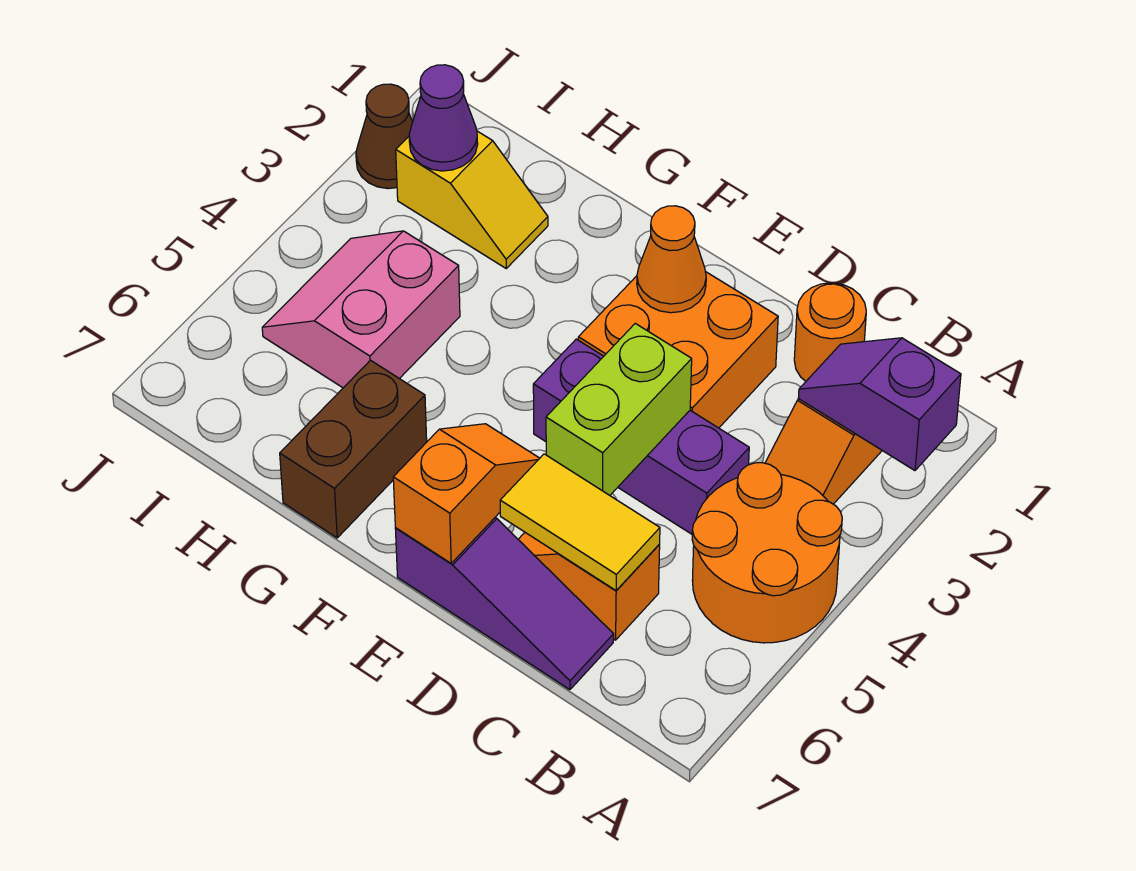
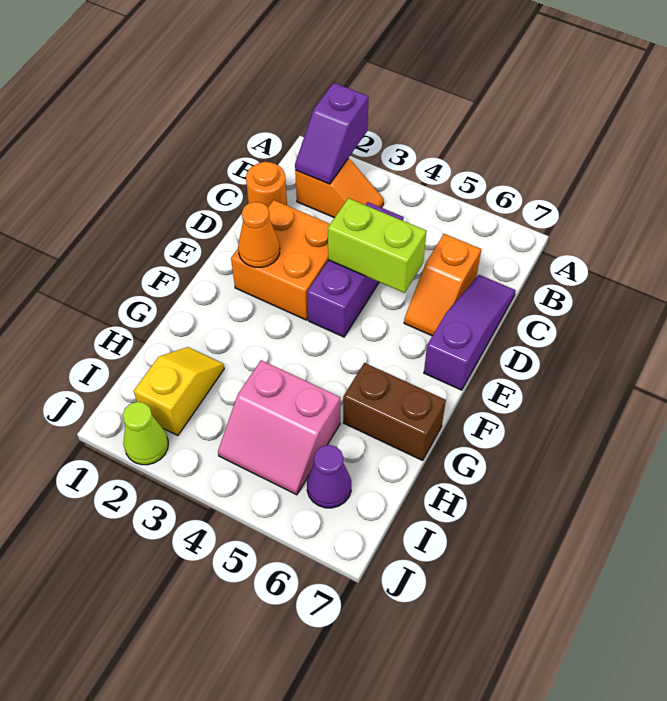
orange 2x2 round brick [692,463,842,643] -> none
yellow 1x2 tile [500,454,660,590] -> none
orange 1x2 slope [393,424,540,563] -> none
purple 1x1 cone [409,65,478,171] -> purple 1x1 cone moved to [307,445,351,508]
brown 1x1 cone [356,84,413,189] -> lime 1x1 cone [123,402,168,465]

